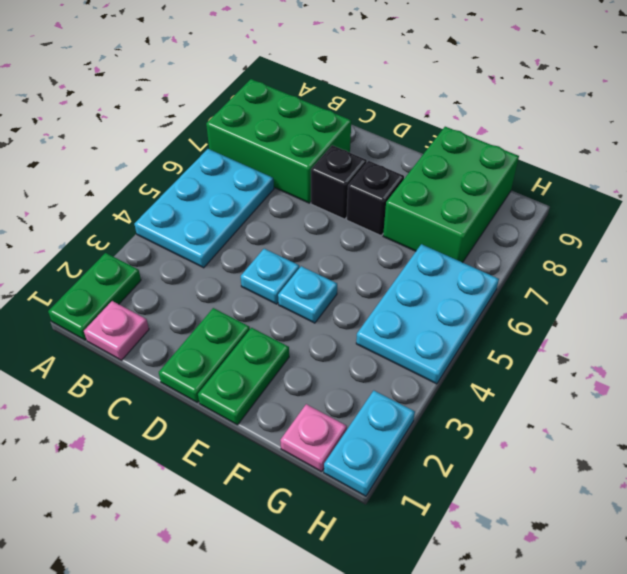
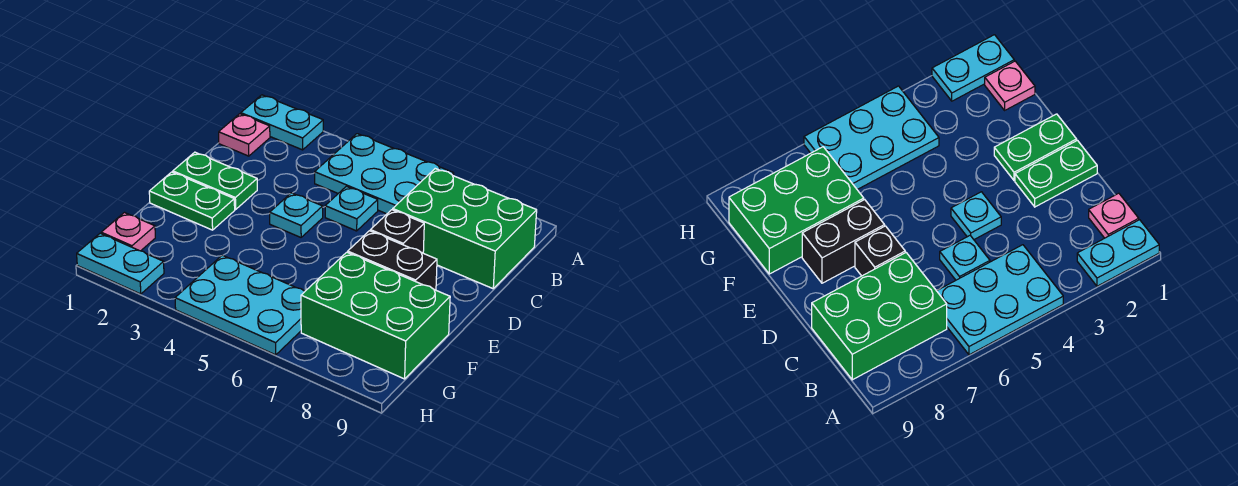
green 1x2 plate [48,253,141,340] -> cyan 1x2 plate [241,95,323,150]
green 2x3 brick [206,79,351,203] -> green 2x3 brick turned to [393,169,537,289]
cyan 1x1 plate [278,266,337,323] -> cyan 1x1 plate moved to [325,186,378,231]
black 1x1 brick [347,161,404,235] -> black 1x2 brick [348,231,437,290]

